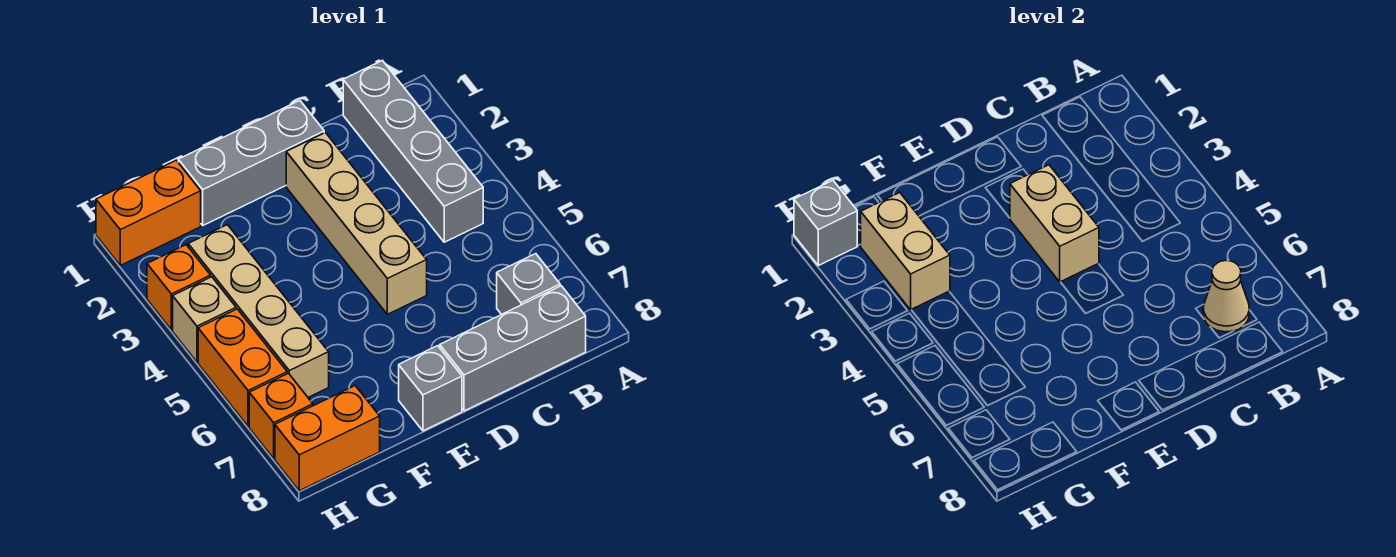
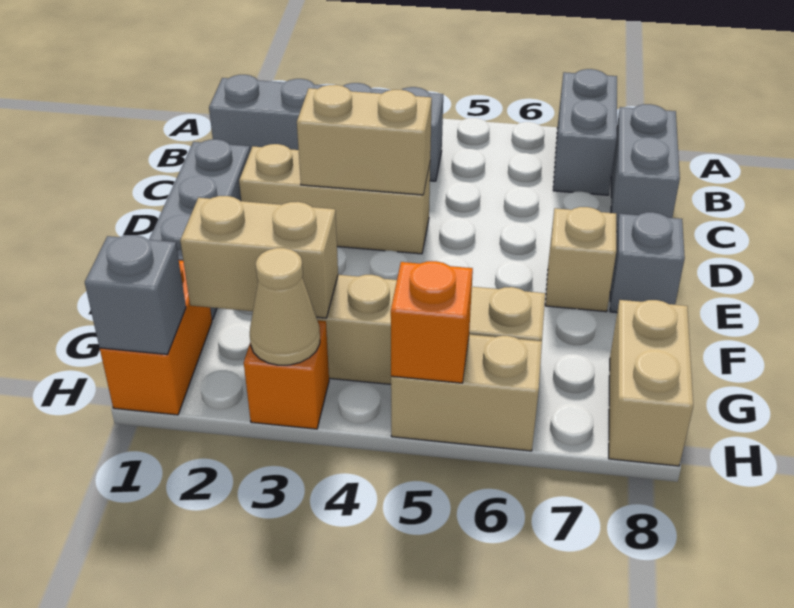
grey 1x1 brick [497,254,560,314] -> grey 1x2 brick [553,69,617,195]
tan 1x1 cone [1203,261,1249,332] -> tan 1x1 cone moved to [250,248,320,365]
grey 1x3 brick [440,286,586,411] -> grey 1x2 brick [611,104,680,232]
tan 1x4 brick [286,133,427,314] -> tan 1x3 brick [239,144,430,254]
orange 1x2 brick [275,386,380,491] -> tan 1x2 brick [609,300,693,466]
tan 1x1 brick [173,277,236,362] -> tan 1x1 brick moved to [545,207,616,312]
orange 1x2 brick [198,309,287,426] -> tan 1x2 brick [391,335,542,451]
orange 1x1 brick [249,373,313,458] -> orange 1x1 brick moved to [391,261,473,383]

